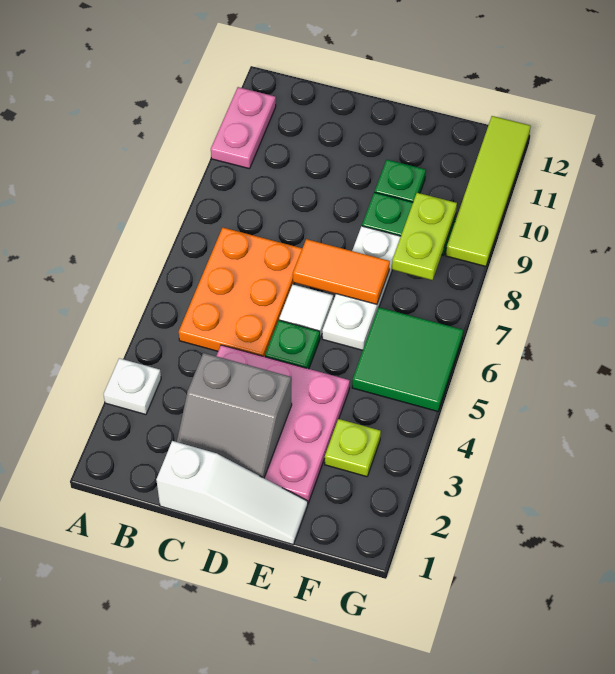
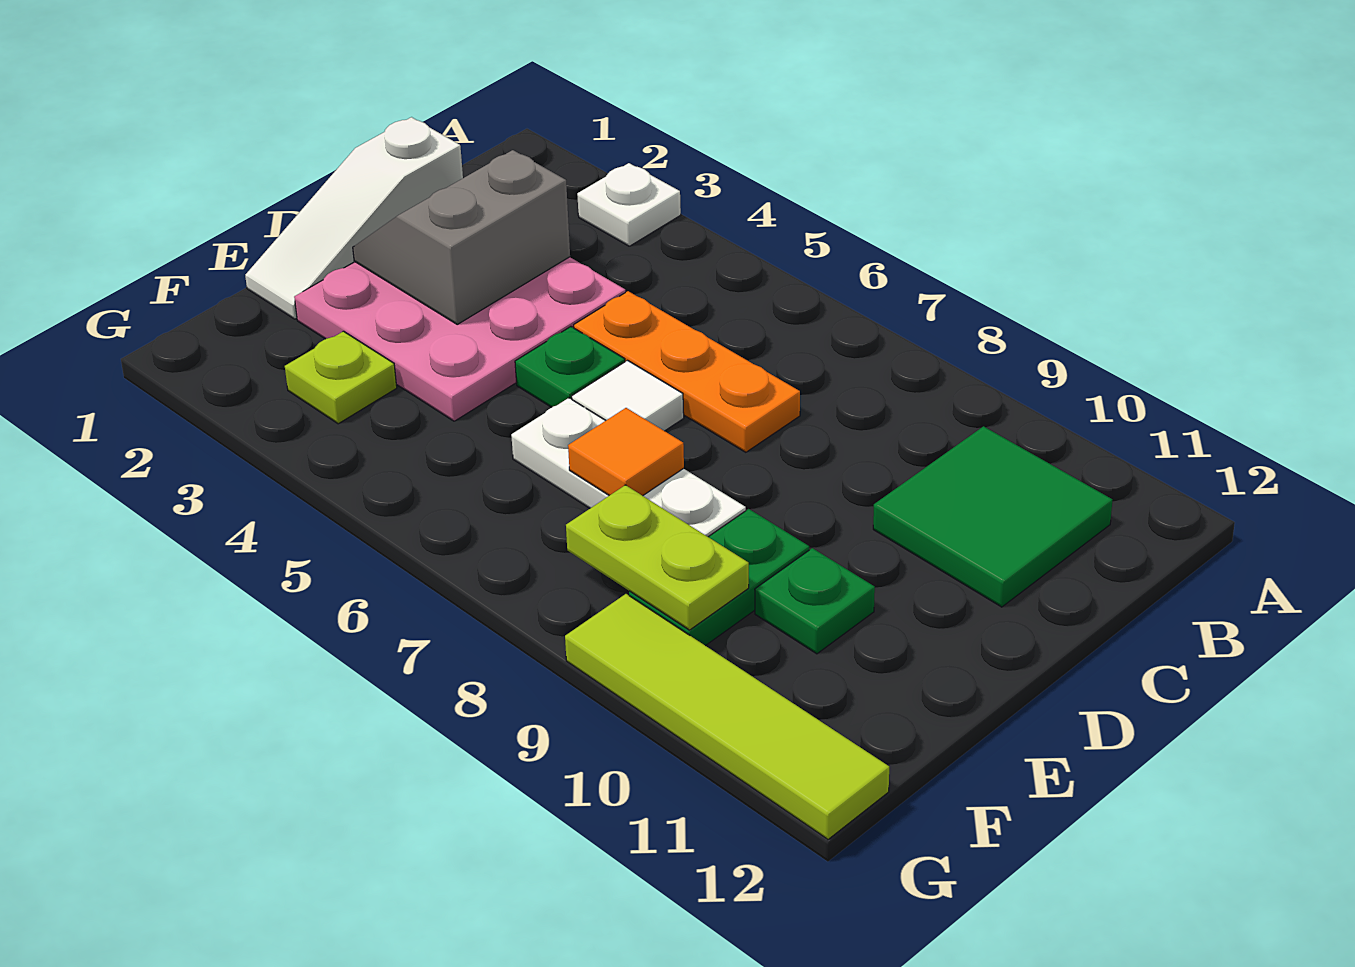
pink 1x2 plate [211,87,276,169] -> none
orange 2x3 plate [179,228,302,357] -> orange 1x3 plate [574,291,800,452]
orange 1x2 tile [293,239,390,304] -> orange 1x1 tile [568,408,684,496]
green 2x2 tile [352,307,463,411] -> green 2x2 tile moved to [873,426,1112,607]

